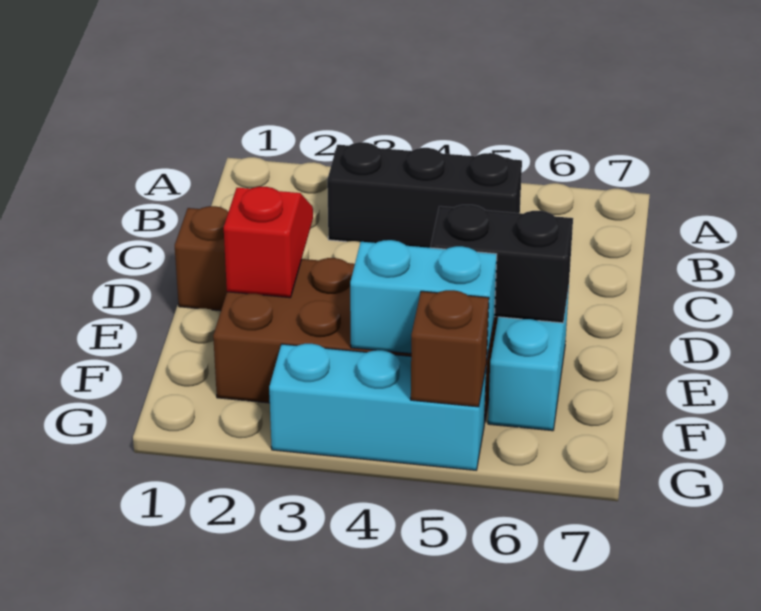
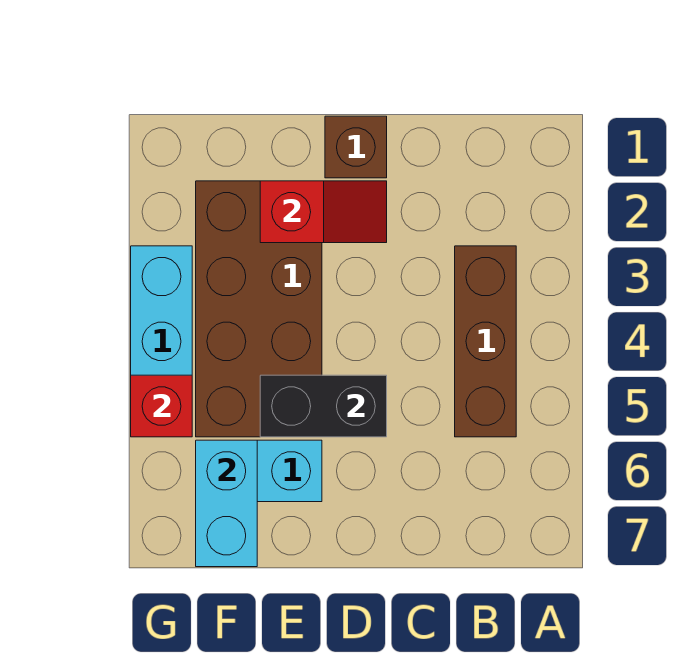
black 1x3 brick [327,142,522,248] -> brown 1x3 brick [455,246,516,437]
black 1x2 brick [431,205,573,323] -> black 1x2 brick turned to [260,375,387,437]
cyan 1x2 brick [350,240,497,358] -> cyan 1x2 brick moved to [196,440,257,567]
brown 1x1 brick [411,290,489,407] -> red 1x1 brick [131,375,192,437]

